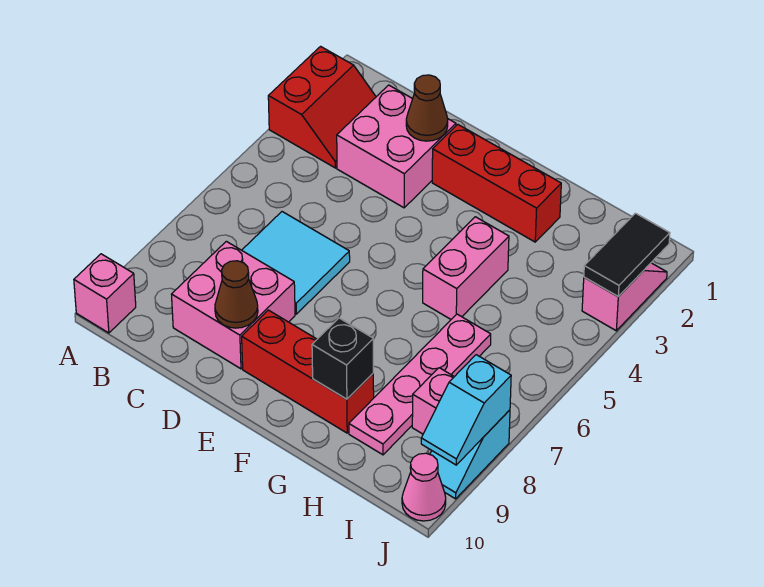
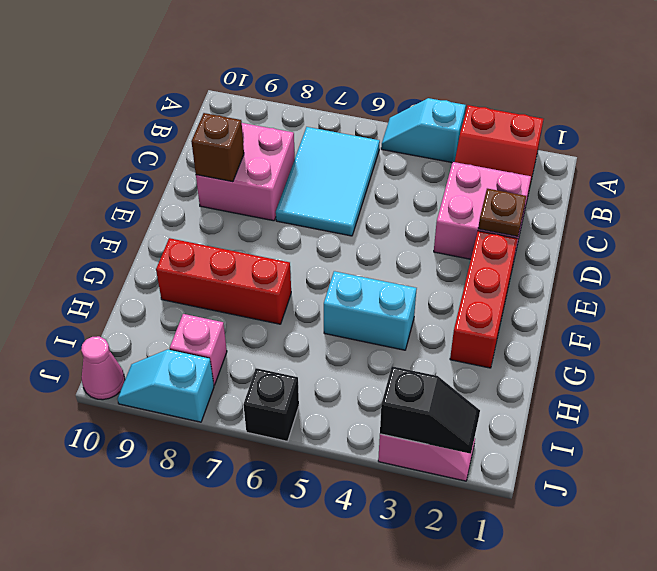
pink 1x1 brick [74,254,136,333] -> none
cyan 2x2 tile [242,212,350,314] -> cyan 2x3 tile [276,127,380,236]
brown 1x1 cone [406,75,448,141] -> brown 1x1 plate [478,189,526,236]
brown 1x1 cone [215,261,258,328] -> brown 1x1 brick [191,113,244,182]
red 1x3 brick [242,310,374,433] -> red 1x3 brick turned to [156,238,291,324]
pink 1x2 brick [423,217,509,319] -> cyan 1x2 brick [324,271,417,350]
black 1x1 brick [312,318,373,399] -> black 1x1 brick moved to [243,368,299,441]
pink 1x4 plate [349,314,491,455] -> none
black 1x2 tile [584,213,670,297] -> black 1x2 slope [380,366,480,454]
cyan 1x2 slope [421,355,511,465] -> cyan 1x2 slope moved to [381,98,466,162]

